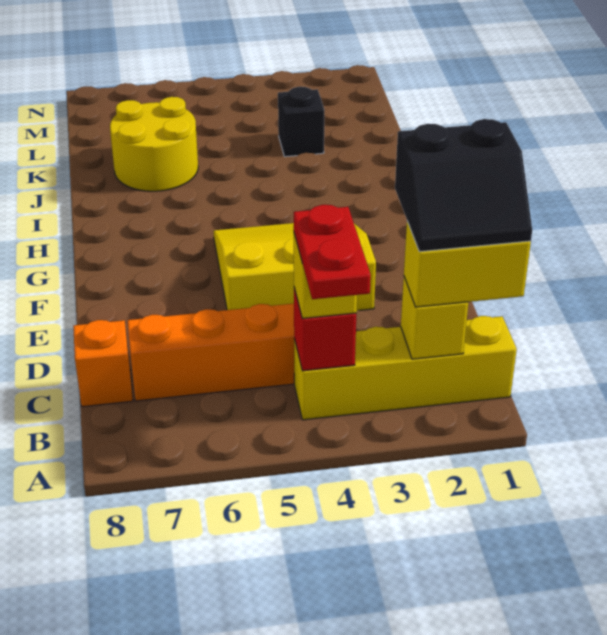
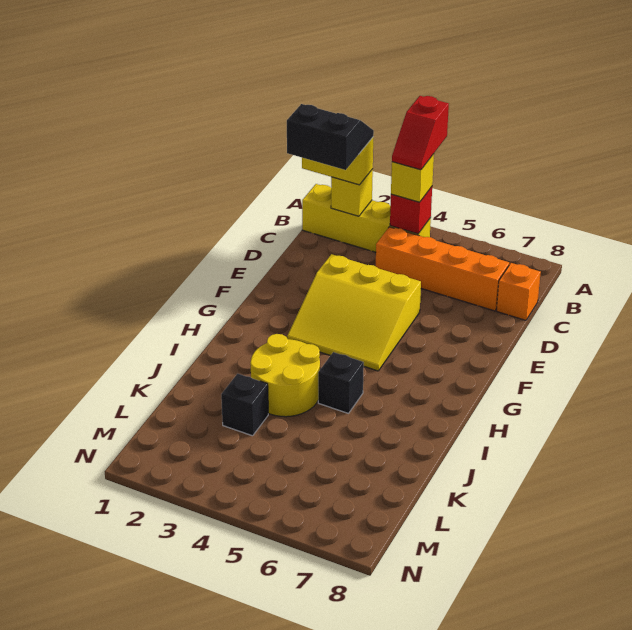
red 1x2 plate [294,205,371,299] -> red 1x2 slope [392,96,449,170]
none -> black 1x1 brick [318,352,364,413]
yellow 2x2 round brick [110,97,198,191] -> yellow 2x2 round brick moved to [250,334,320,417]

